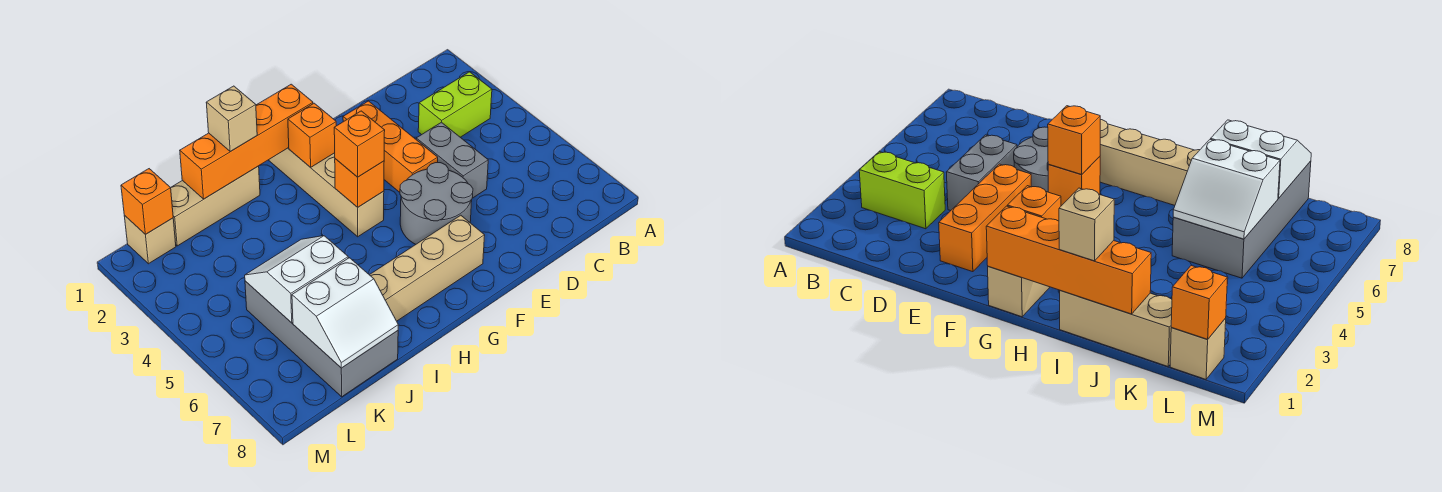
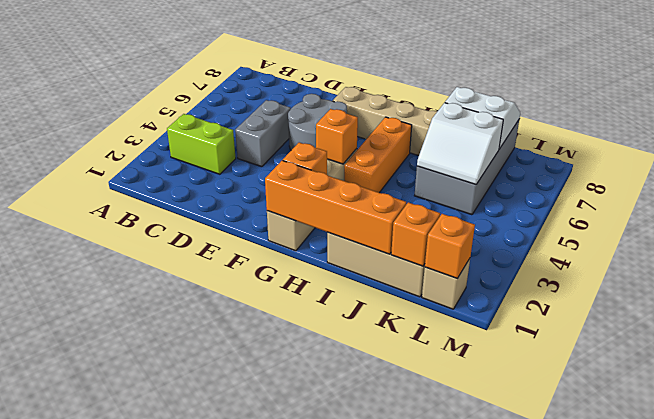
orange 1x3 brick [343,101,438,192] -> orange 1x3 brick moved to [344,117,412,193]
orange 1x1 brick [334,111,385,177] -> orange 1x1 brick moved to [391,202,440,266]
tan 1x1 brick [206,86,257,151] -> none

